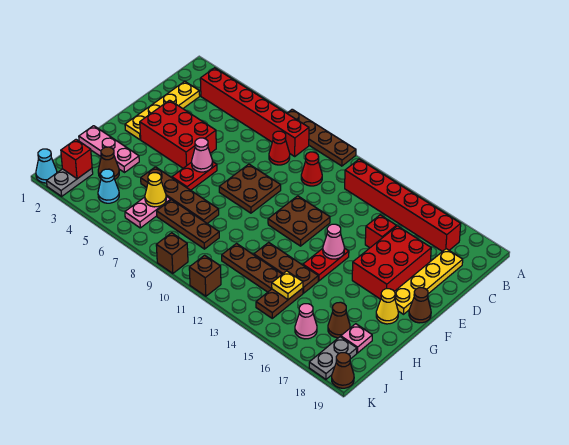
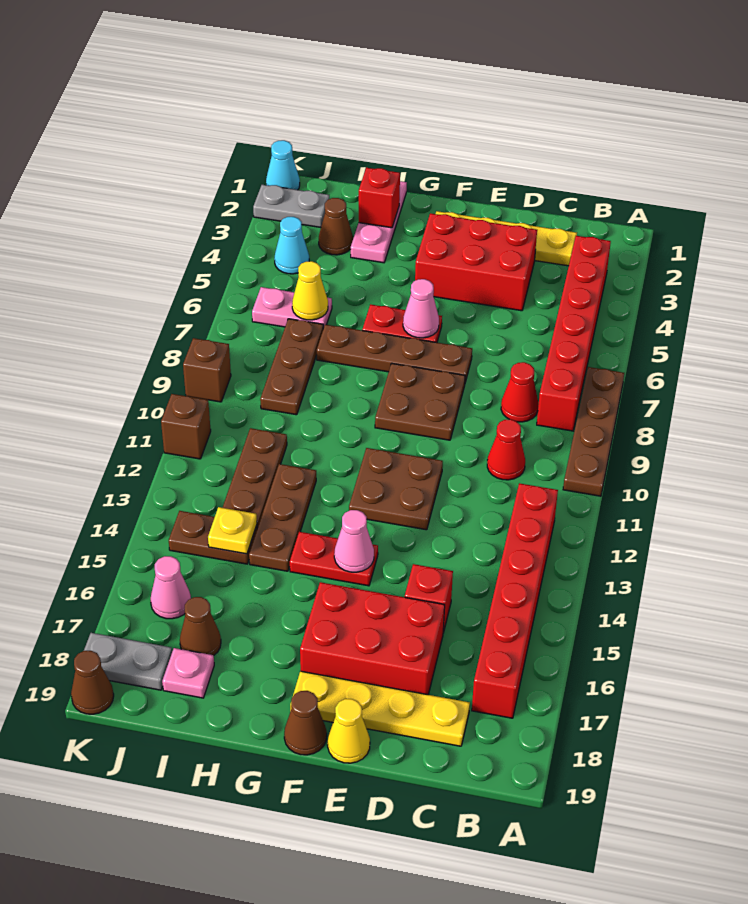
red 2x3 brick [140,100,216,168] -> red 2x3 brick turned to [415,213,537,311]
yellow 1x1 cone [376,289,398,324] -> yellow 1x1 cone moved to [328,699,370,763]
brown 1x4 plate [141,167,219,224] -> brown 1x4 plate turned to [317,325,472,382]
red 1x1 brick [61,140,92,179] -> red 1x1 brick moved to [359,168,400,228]

